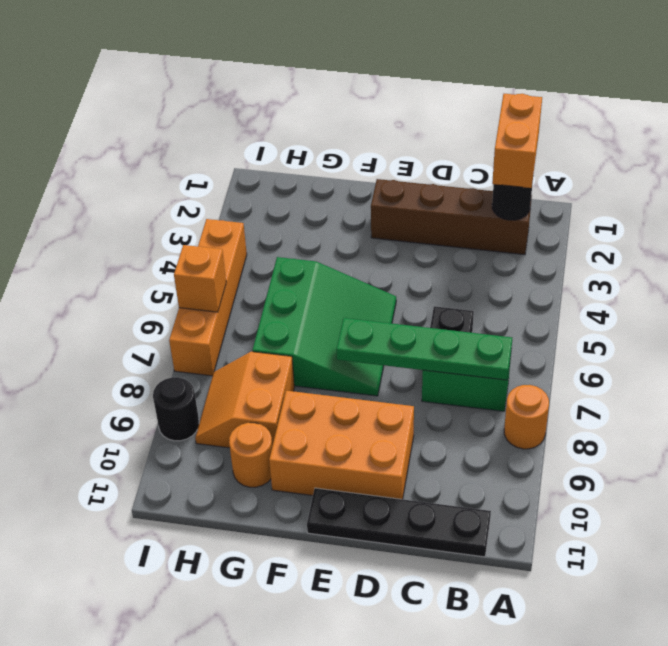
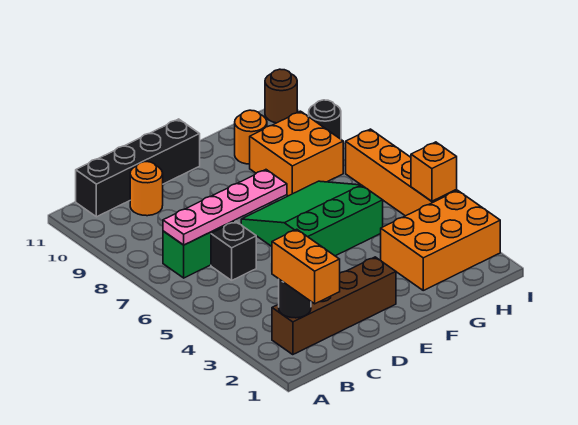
orange 1x1 round brick [504,385,549,449] -> orange 1x1 round brick moved to [130,162,163,216]
green 1x4 plate [336,318,512,380] -> pink 1x4 plate [163,170,287,245]
black 1x4 plate [307,488,491,557] -> black 1x4 brick [76,119,200,217]
orange 2x3 brick [269,391,414,499] -> orange 2x3 brick moved to [381,190,500,290]
green 3x3 slope [252,257,396,396] -> green 3x3 slope turned to [241,181,383,256]
orange 2x2 slope [195,352,294,448] -> orange 2x2 brick [250,111,343,196]
orange 1x1 brick [174,245,226,312] -> orange 1x1 brick moved to [411,142,457,201]
none -> brown 1x1 round brick [265,69,297,123]

